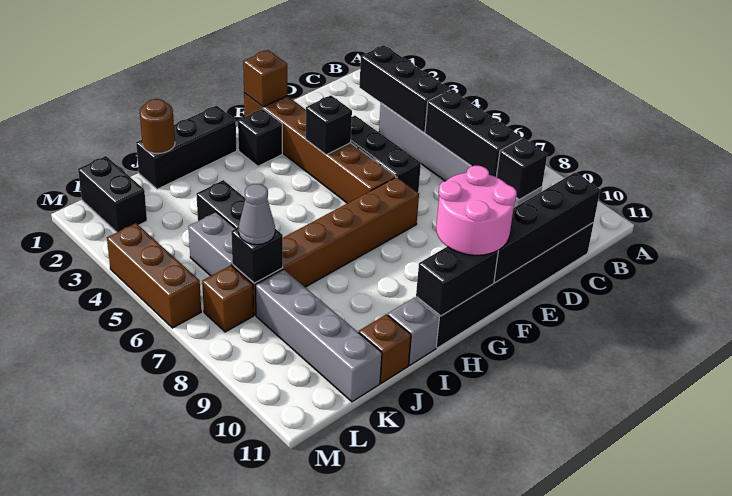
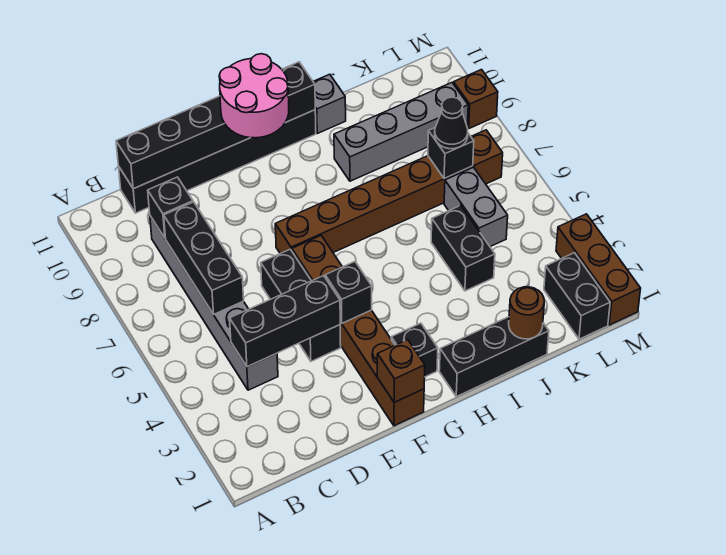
black 1x3 brick [359,45,450,132] -> black 1x3 brick turned to [230,276,340,367]
brown 1x1 brick [359,314,411,383] -> brown 1x1 brick moved to [453,70,498,128]
grey 1x1 cone [239,184,275,245] -> black 1x1 cone [435,97,468,149]
grey 1x4 brick [256,269,382,402] -> grey 1x4 brick turned to [334,83,468,181]
brown 1x3 brick [107,223,201,328] -> brown 1x3 brick moved to [556,214,641,325]

